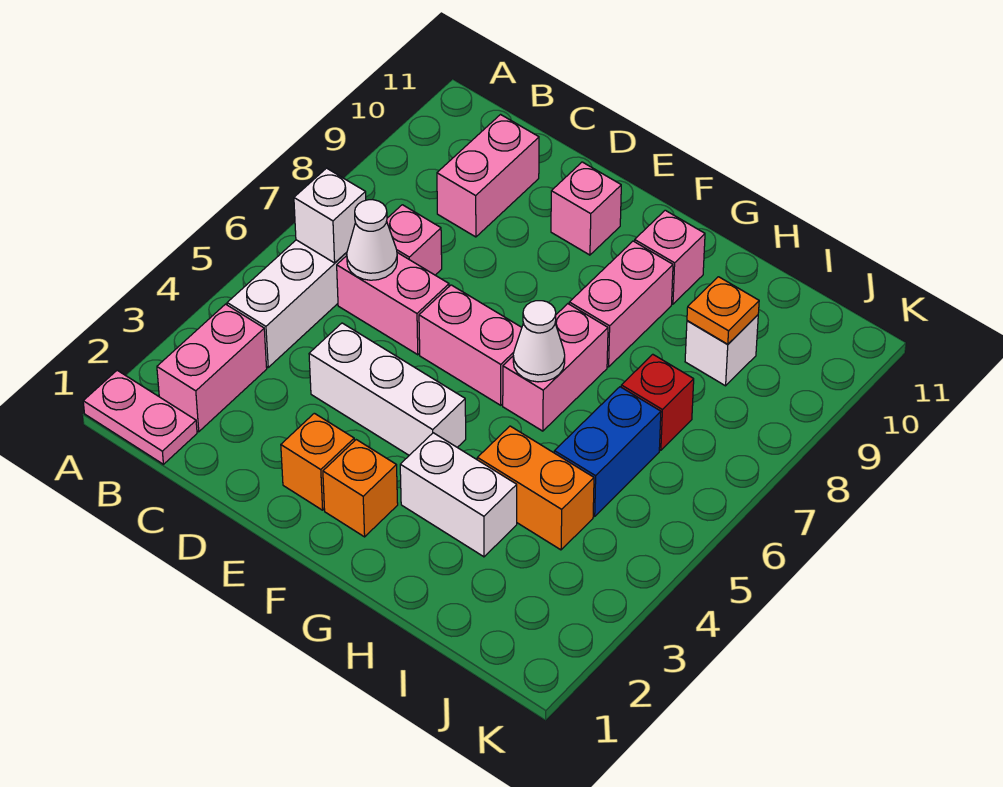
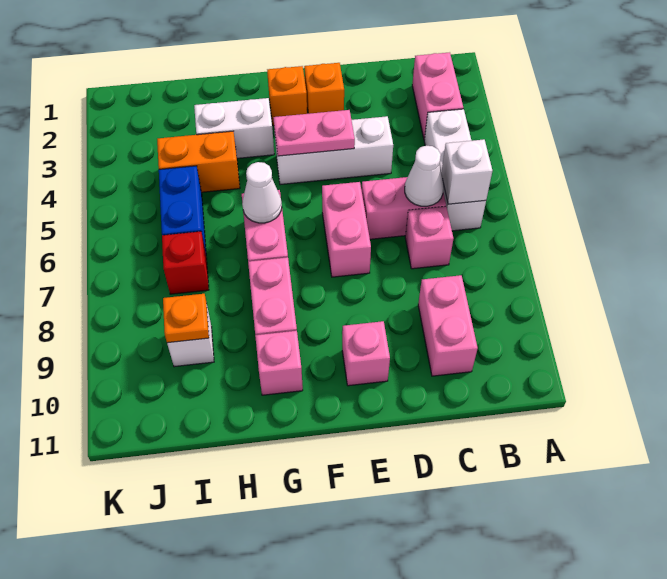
pink 1x2 plate [83,370,197,464] -> pink 1x2 plate moved to [273,110,355,156]
pink 1x2 brick [419,285,522,405] -> pink 1x2 brick turned to [322,182,371,277]

